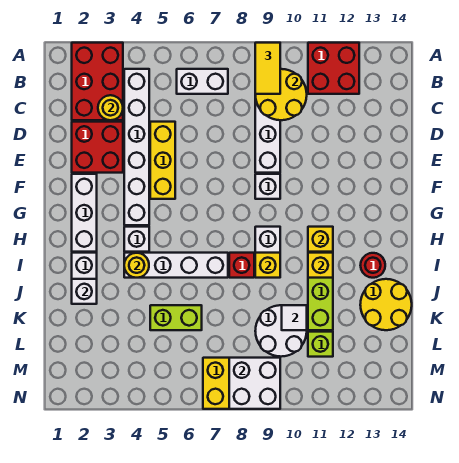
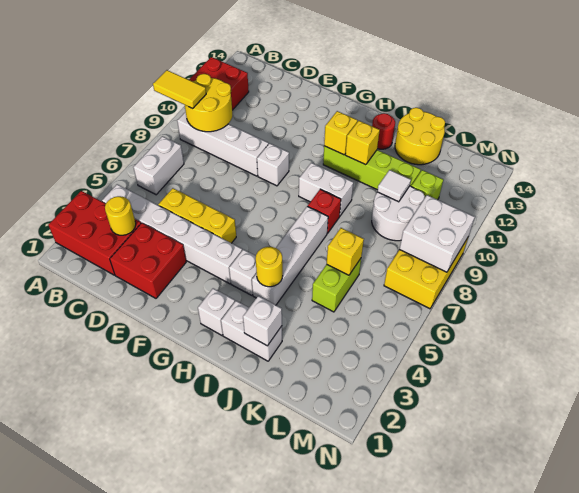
white 1x3 brick [72,174,97,252] -> white 1x1 brick [198,288,235,335]
yellow 1x1 brick [255,253,280,278] -> yellow 1x1 brick moved to [327,228,364,275]

